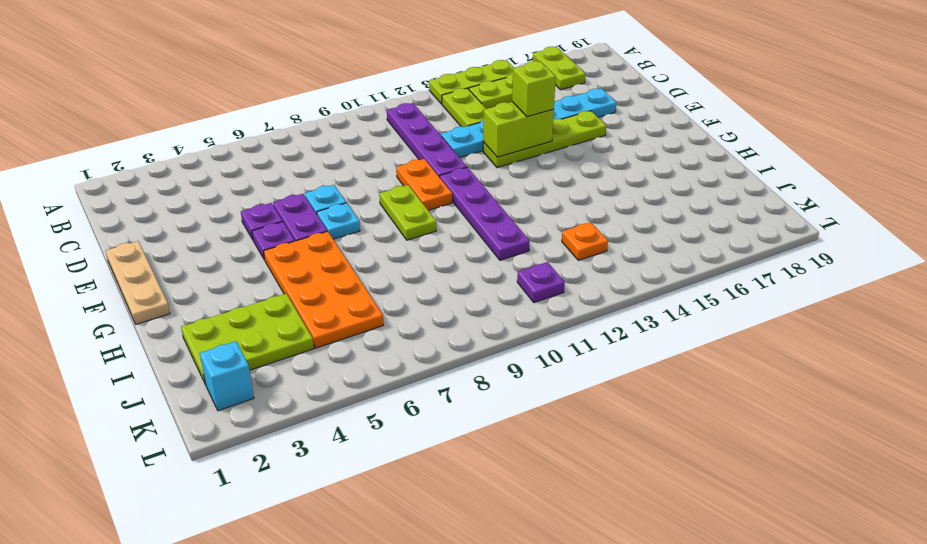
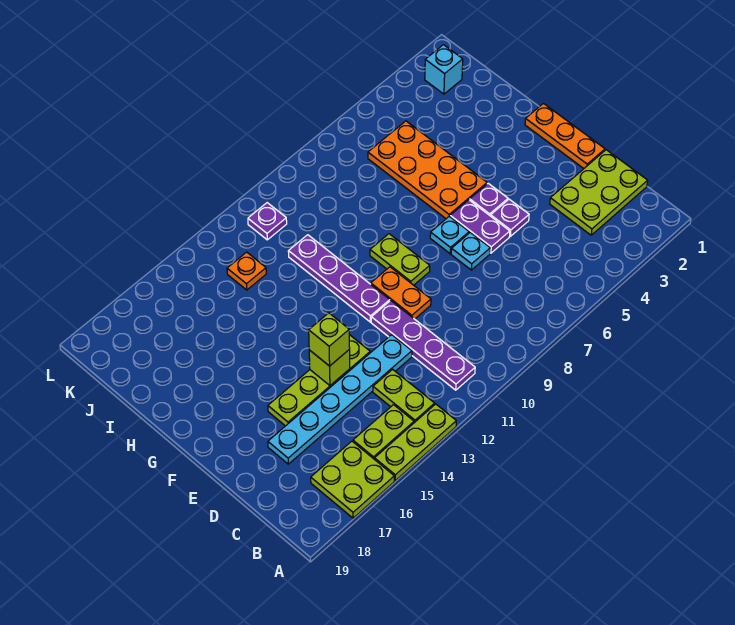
lime 1x2 plate [533,47,585,90] -> lime 2x2 plate [311,441,394,518]
tan 1x3 plate [106,241,170,324] -> orange 1x3 plate [525,104,605,168]
lime 1x2 brick [483,102,554,157] -> lime 1x1 brick [309,350,350,385]
lime 2x3 plate [181,294,314,385] -> lime 2x3 plate moved to [550,150,648,235]

